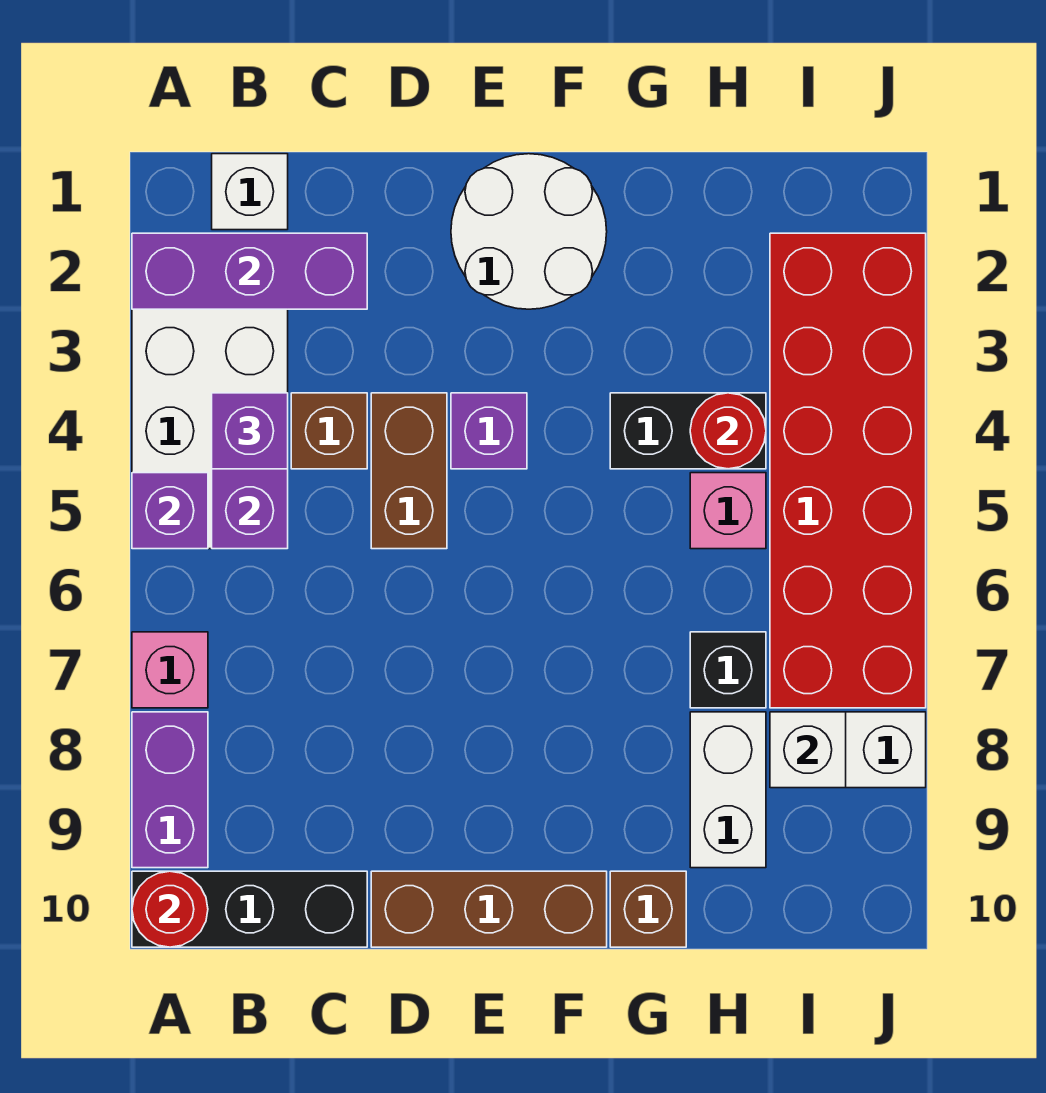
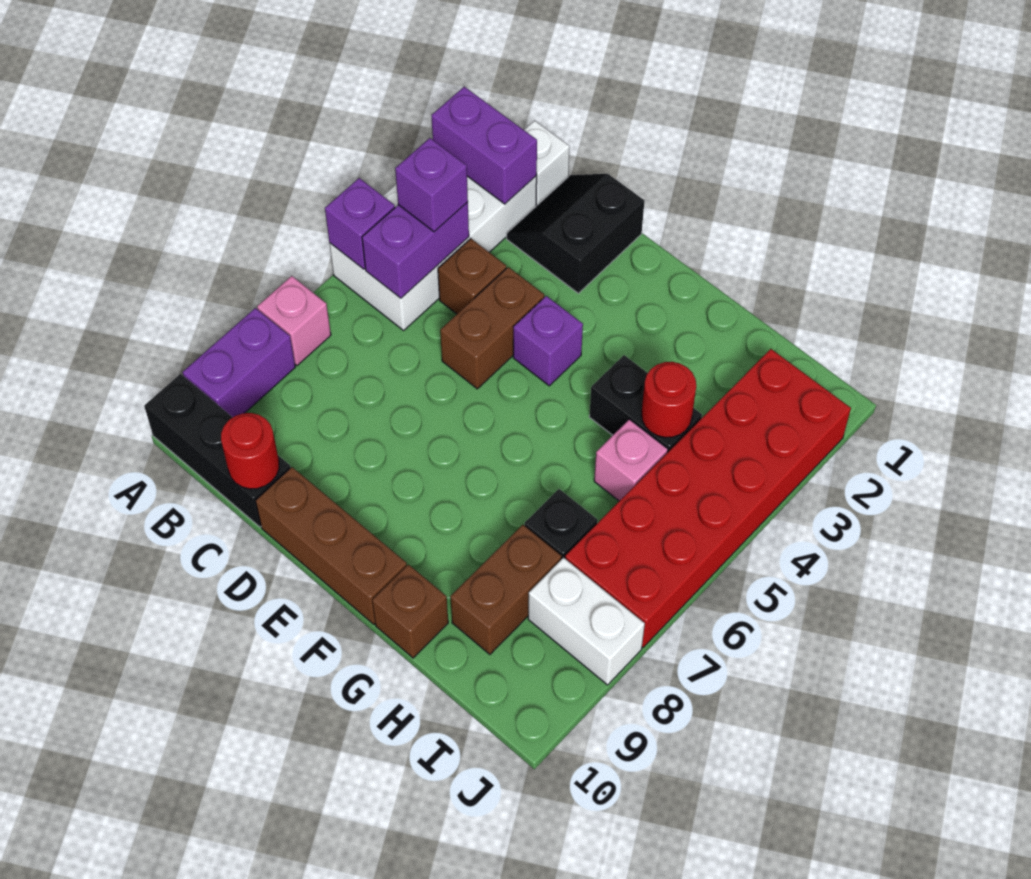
purple 1x3 brick [132,233,367,309] -> purple 1x2 brick [431,87,537,204]
red 1x1 round brick [132,871,208,947] -> red 1x1 round brick moved to [221,413,279,489]
none -> black 2x2 slope [507,174,644,293]
white 2x2 round brick [451,154,607,309] -> none
white 1x2 brick [690,712,766,868] -> brown 1x2 brick [450,525,562,654]
white 1x1 brick [770,712,846,788] -> none

